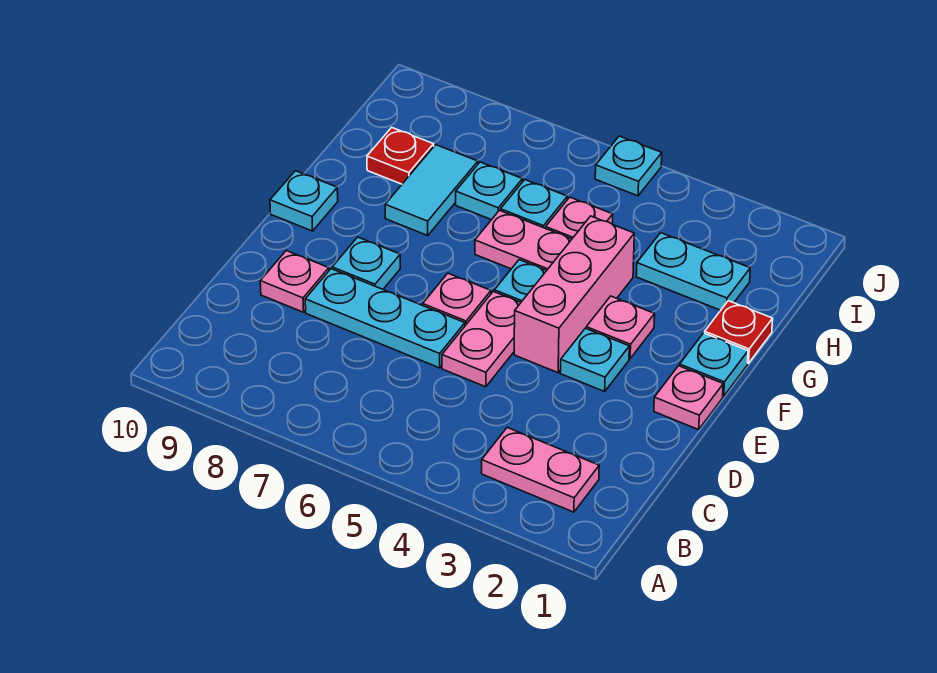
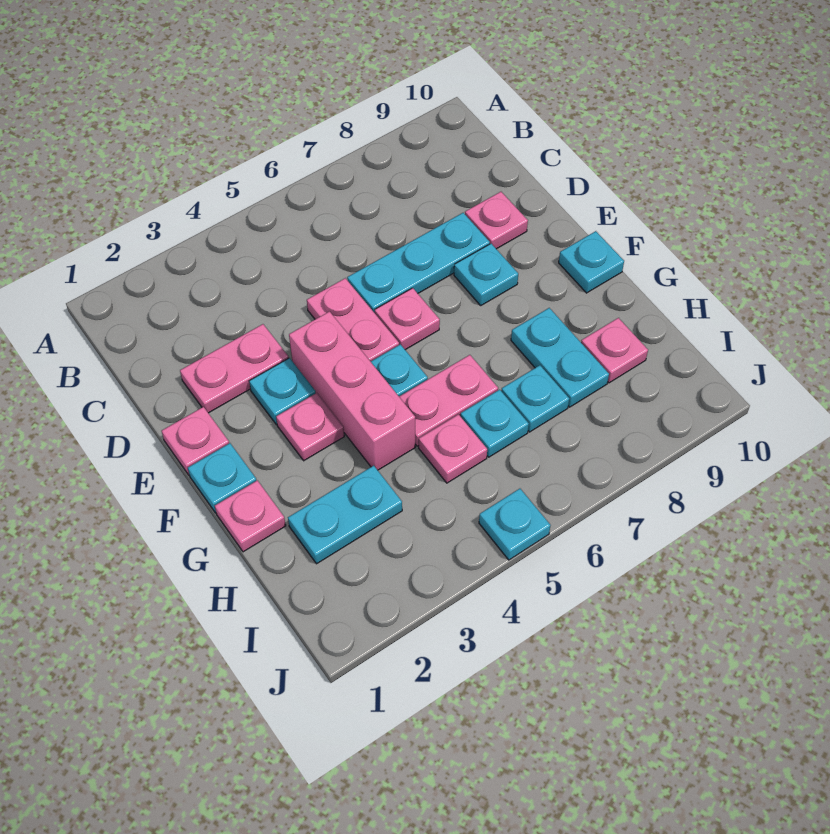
pink 1x2 plate [482,428,599,512] -> pink 1x2 plate moved to [180,324,289,413]
red 1x1 plate [705,301,773,363] -> pink 1x1 plate [215,480,286,552]
cyan 1x2 tile [385,145,478,235] -> cyan 1x2 plate [511,308,609,407]
red 1x1 plate [367,127,434,184] -> pink 1x1 plate [581,318,648,383]

